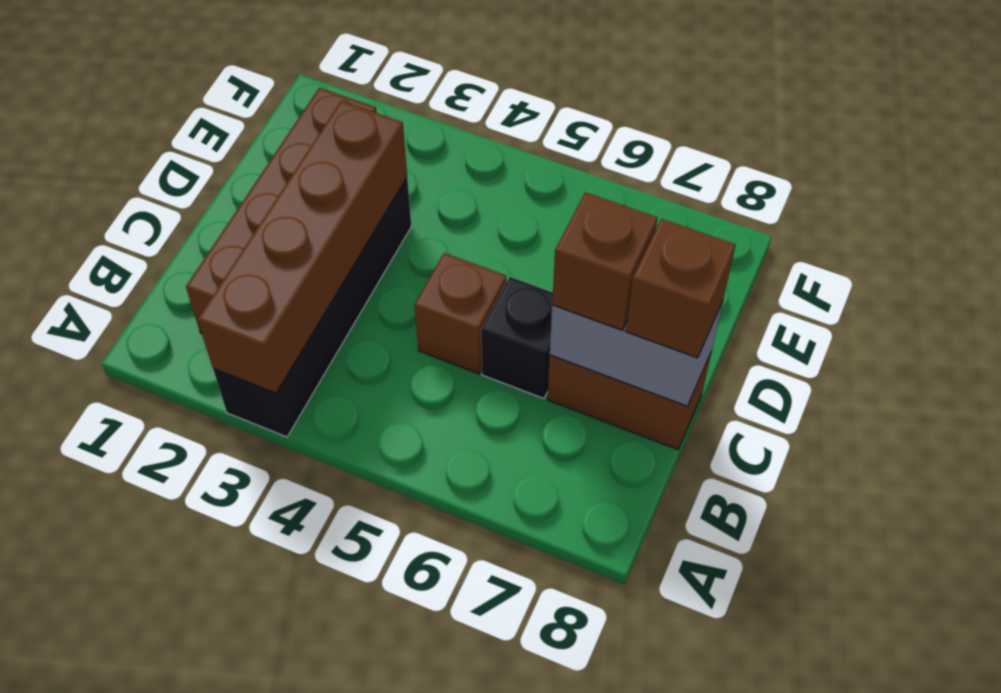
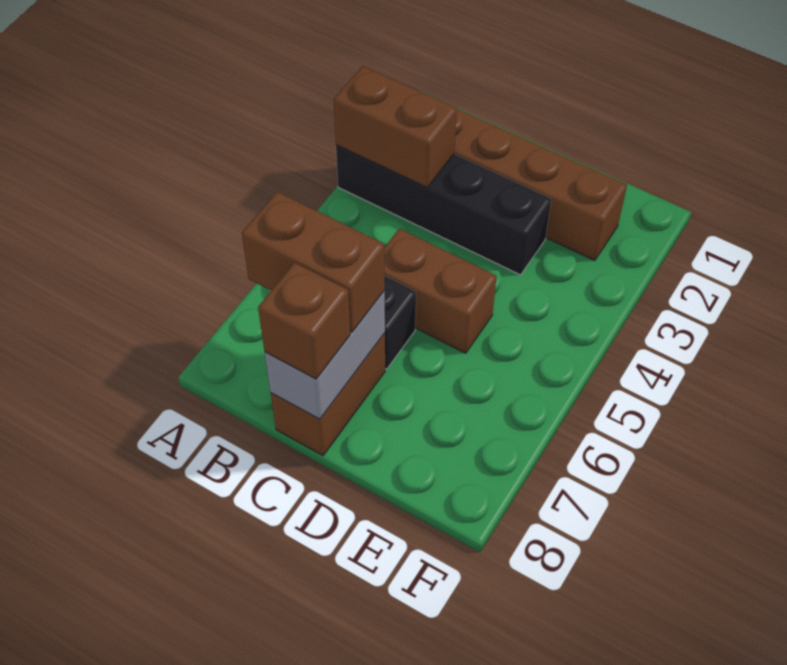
brown 1x4 brick [198,101,407,393] -> brown 1x2 brick [333,66,457,188]
brown 1x1 brick [414,253,506,374] -> brown 1x2 brick [384,229,497,353]
brown 1x1 brick [552,192,658,330] -> brown 1x2 brick [242,192,385,332]

